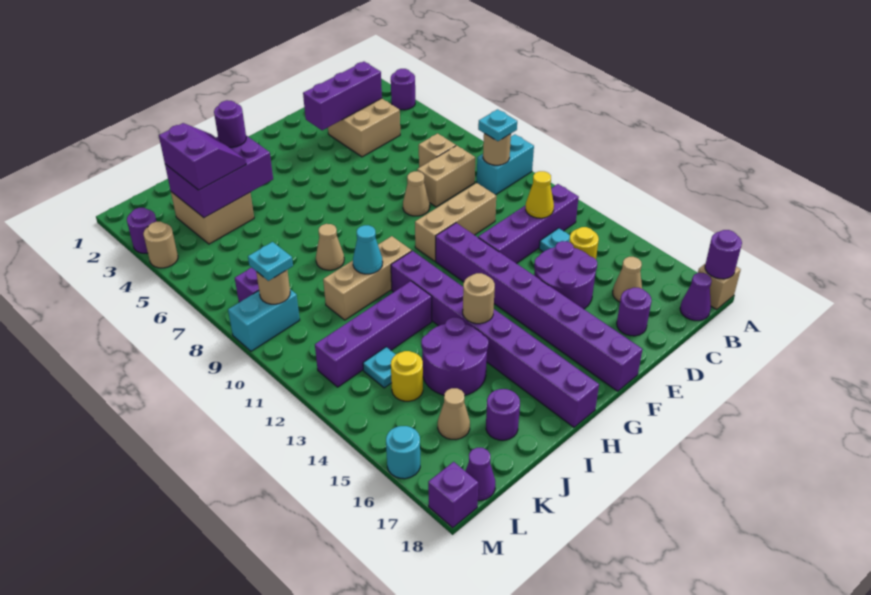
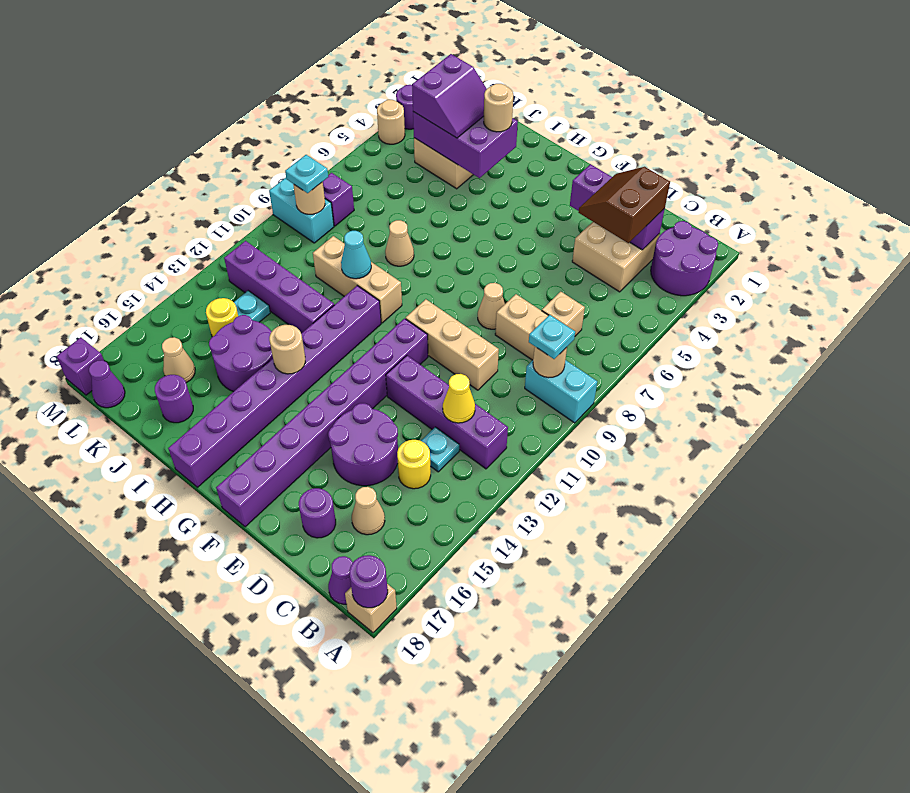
purple 1x1 round brick [391,69,415,110] -> purple 2x2 round brick [651,221,718,296]
none -> brown 2x2 slope [578,167,670,243]
purple 1x1 round brick [214,100,246,147] -> tan 1x1 round brick [484,84,513,132]
cyan 1x1 round brick [386,426,420,479] -> none

